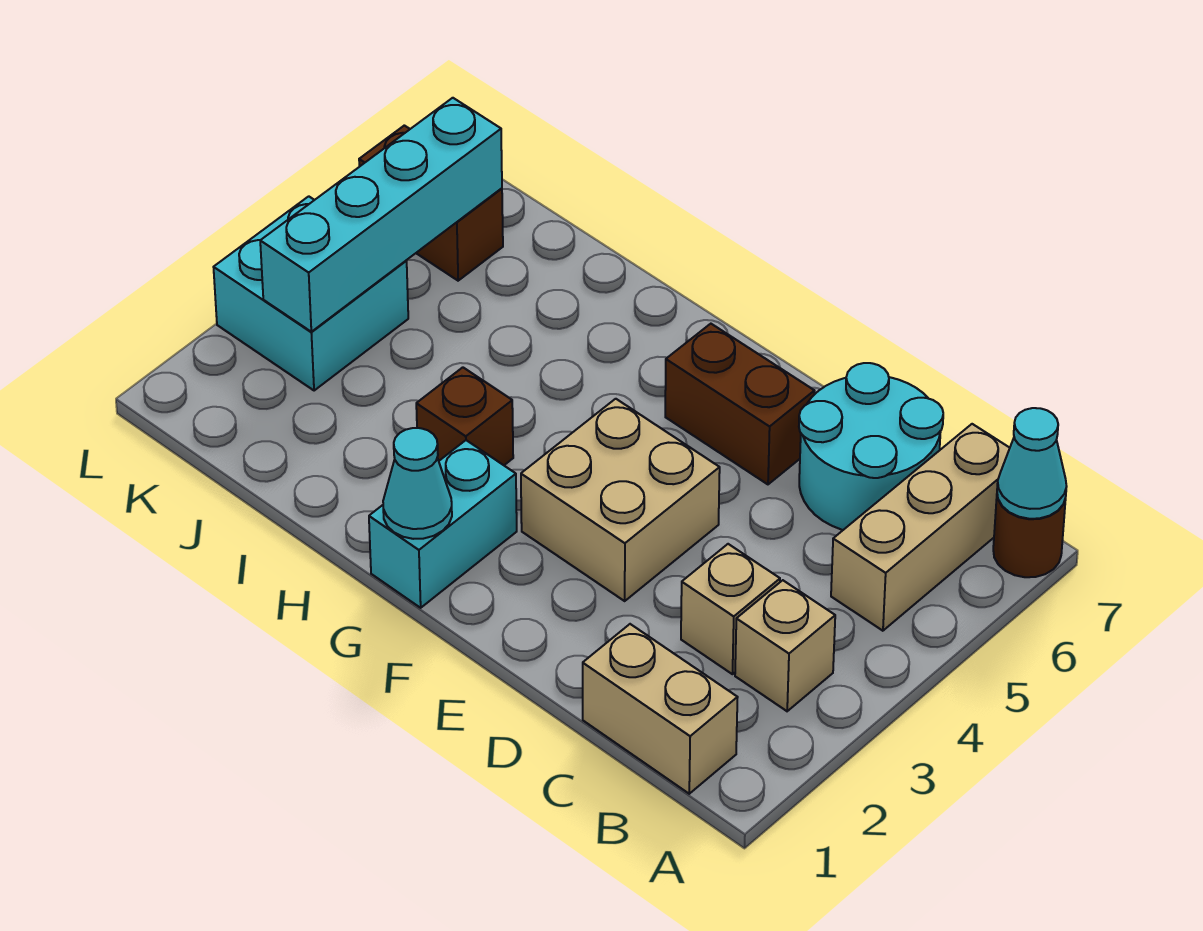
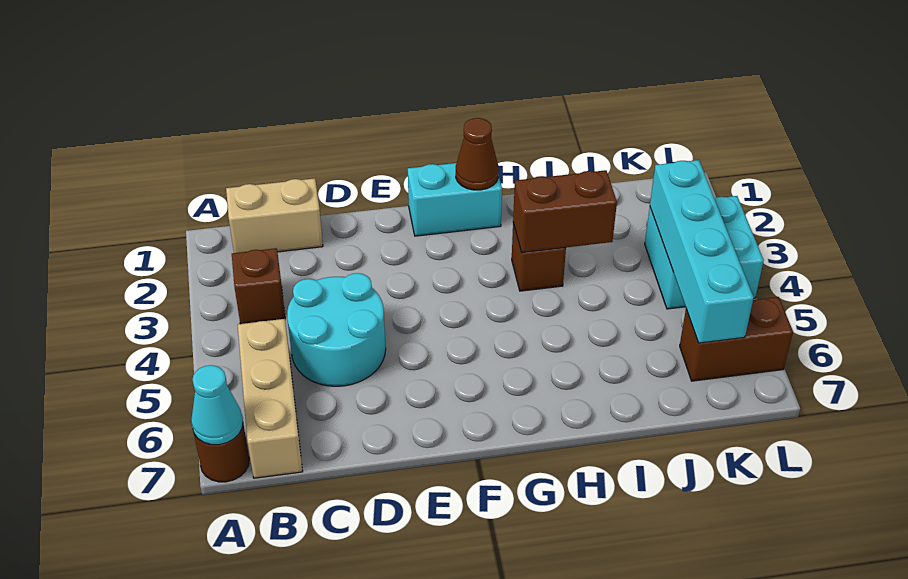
tan 1x1 brick [735,580,835,711] -> brown 1x1 brick [232,248,285,324]
tan 1x1 brick [681,544,780,674] -> none
cyan 2x2 round brick [799,363,943,530] -> cyan 2x2 round brick moved to [287,273,386,386]
tan 2x2 brick [521,399,720,601] -> none
brown 1x2 brick [665,324,814,484] -> brown 1x2 brick moved to [513,170,617,253]
cyan 1x2 brick [369,440,517,608] -> cyan 1x2 brick turned to [408,163,502,236]
cyan 1x1 cone [383,428,452,539] -> brown 1x1 cone [456,118,499,190]

